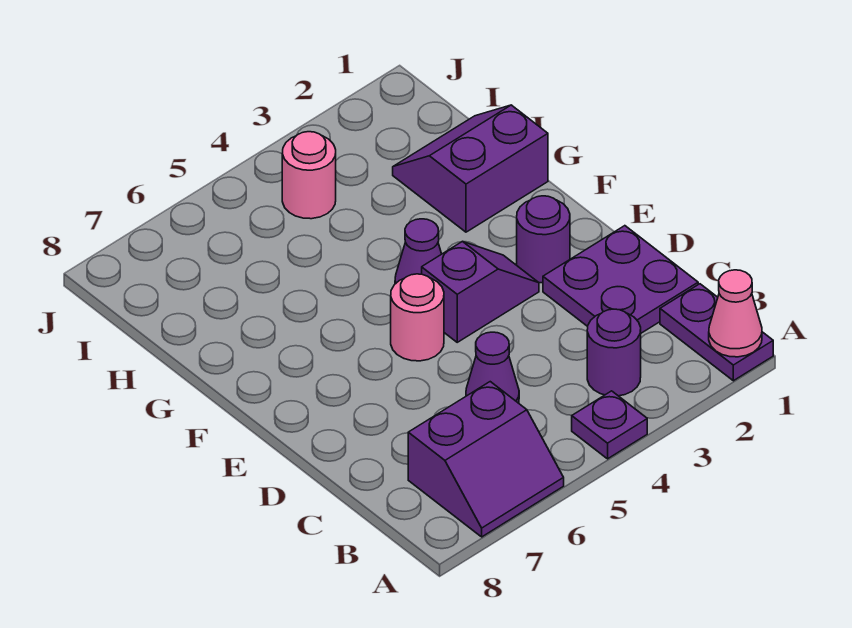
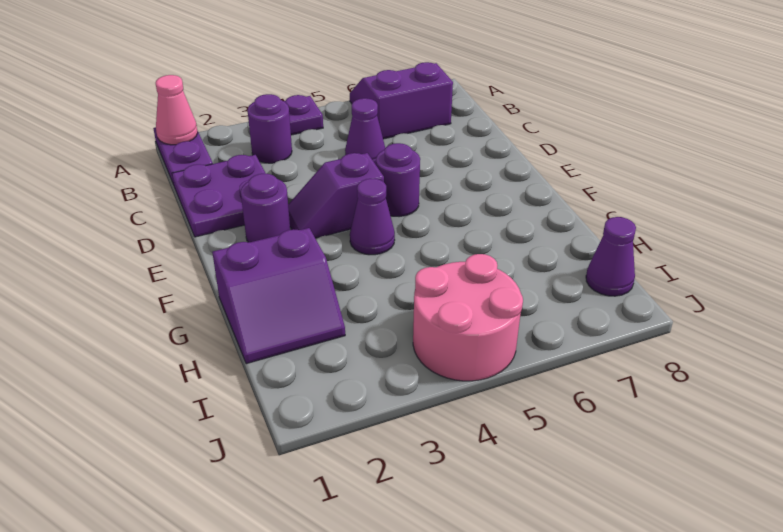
pink 1x1 round brick [391,274,444,361] -> purple 1x1 round brick [376,143,420,217]
pink 1x1 round brick [282,132,336,219] -> pink 2x2 round brick [413,254,523,381]
none -> purple 1x1 cone [586,217,636,296]

